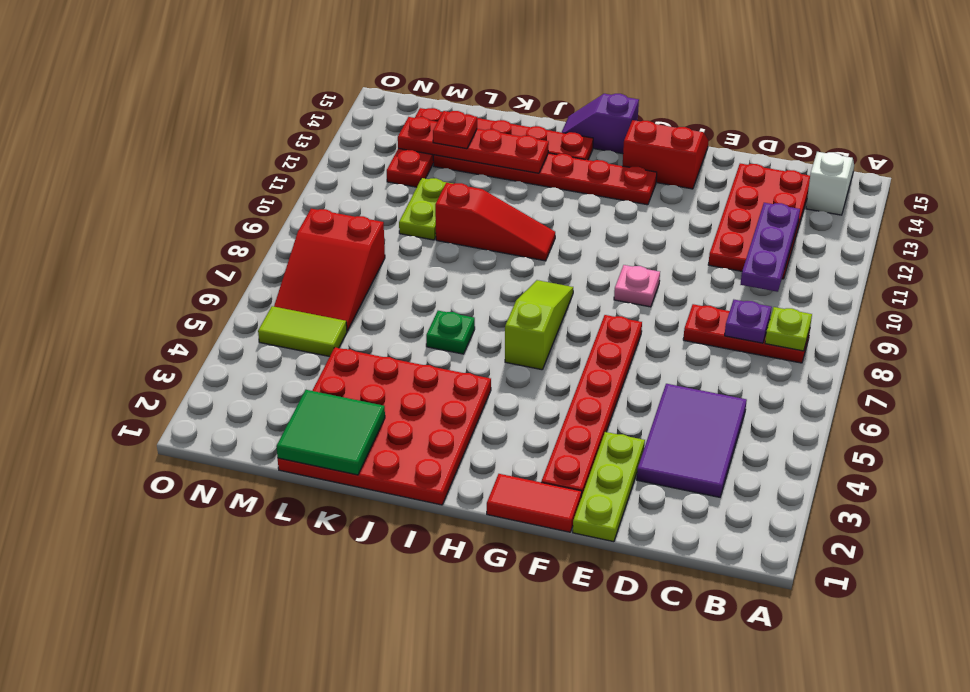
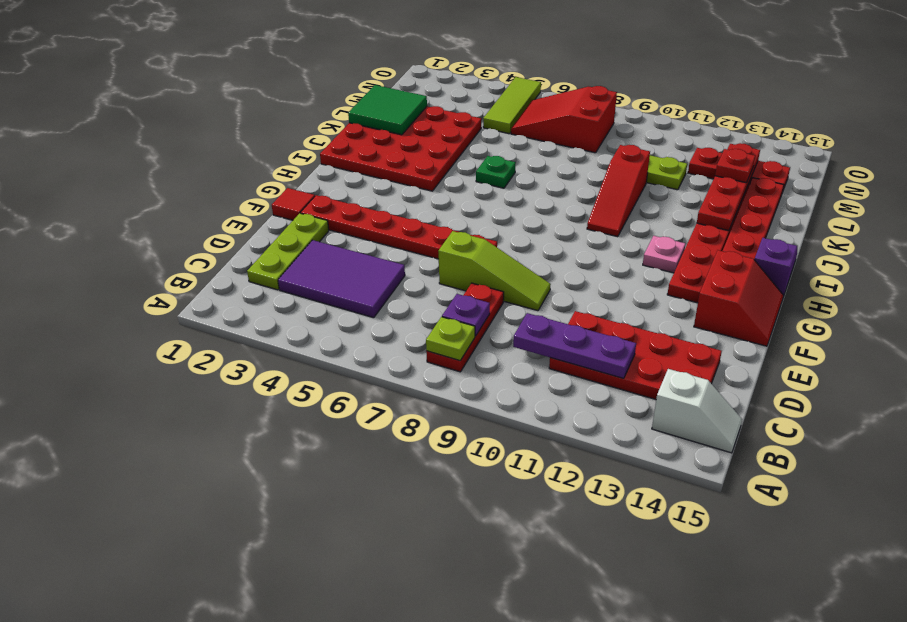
lime 1x3 plate [573,432,645,542] -> lime 1x3 plate turned to [247,213,329,290]
red 1x2 tile [487,474,582,532] -> red 1x1 tile [272,188,315,220]
pink 1x1 plate [614,265,660,307] -> pink 1x1 plate moved to [643,236,685,273]
lime 1x3 slope [505,280,573,370] -> lime 1x3 slope moved to [438,231,551,311]
lime 1x2 tile [258,306,347,357] -> lime 1x3 tile [483,77,541,134]

